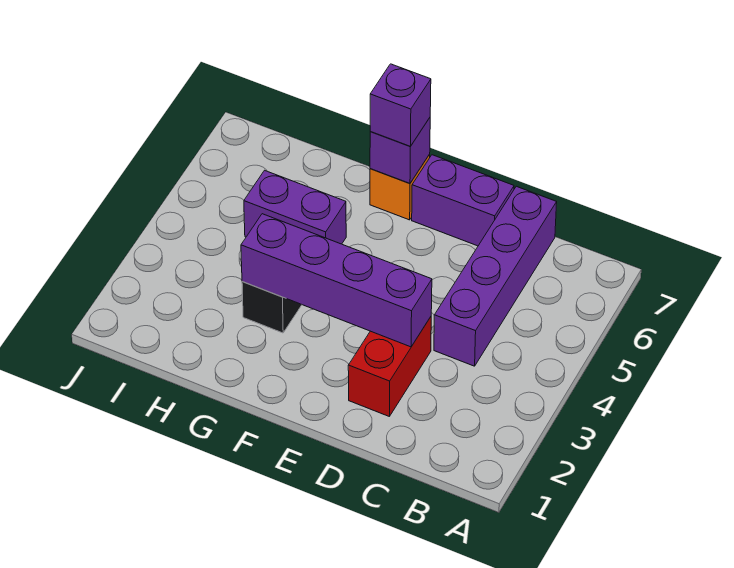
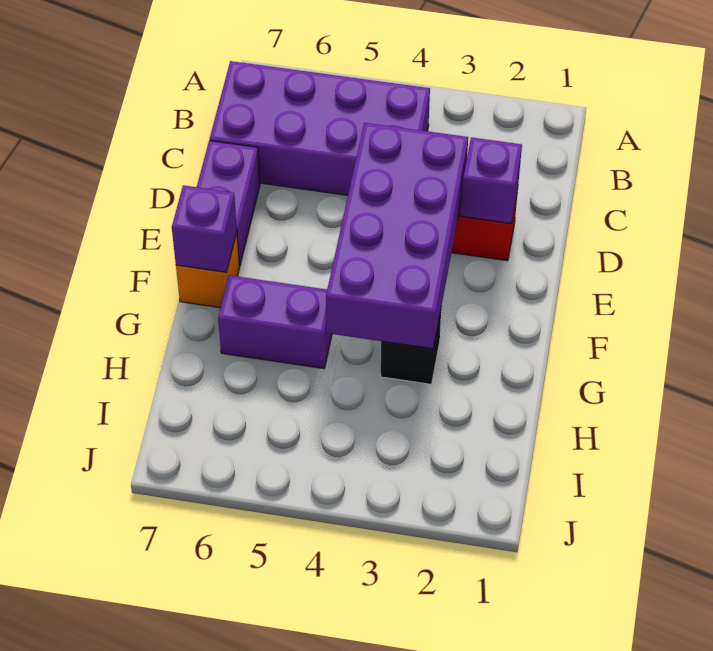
purple 1x4 brick [434,186,557,366] -> purple 2x4 brick [210,61,430,195]
purple 1x4 brick [241,214,432,347] -> purple 2x4 brick [326,123,468,349]
purple 1x1 brick [370,64,431,146] -> purple 1x1 brick moved to [461,137,522,224]
purple 1x2 brick [244,170,346,244] -> purple 1x2 brick turned to [218,275,332,369]

